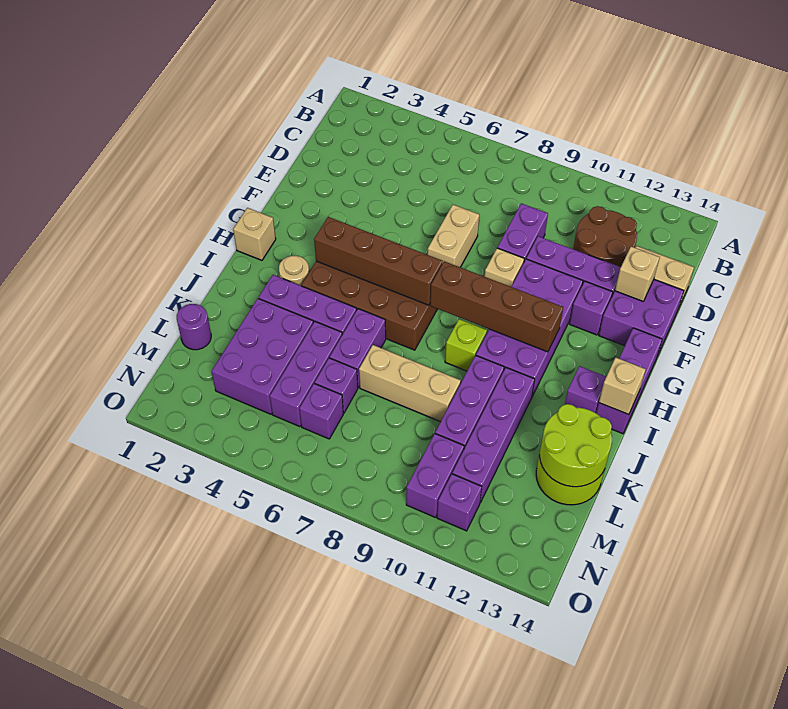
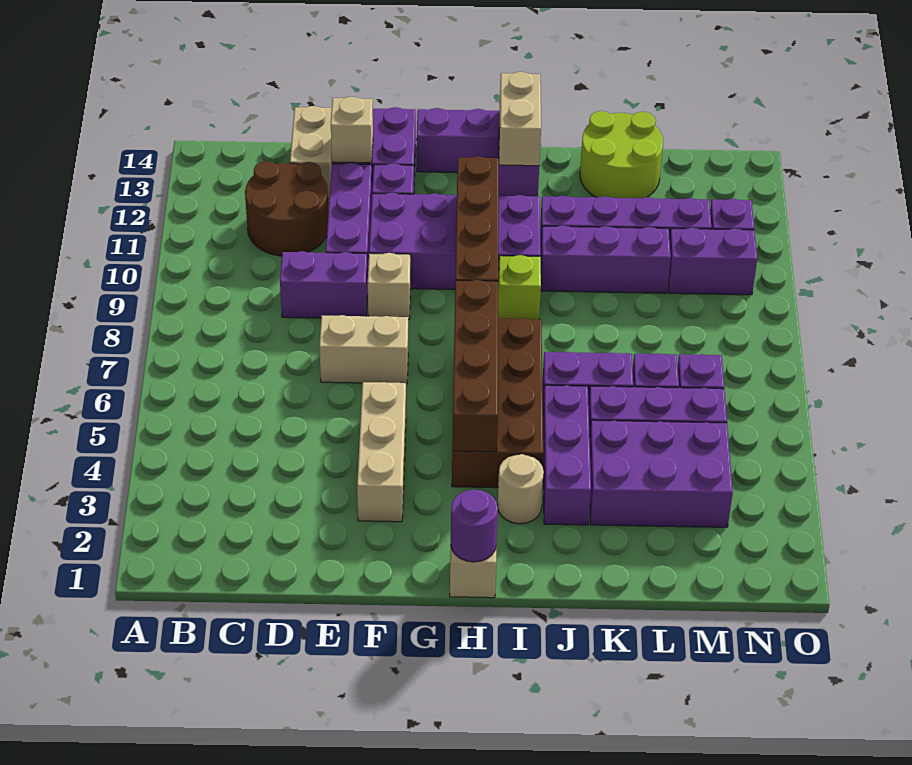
tan 1x1 brick [599,358,646,415] -> tan 1x2 brick [499,72,541,166]
tan 1x3 brick [359,345,461,422] -> tan 1x3 brick moved to [357,382,406,522]
lime 2x2 round brick [540,404,612,487] -> none
purple 1x1 round brick [177,304,211,350] -> purple 1x1 round brick moved to [451,490,498,562]

